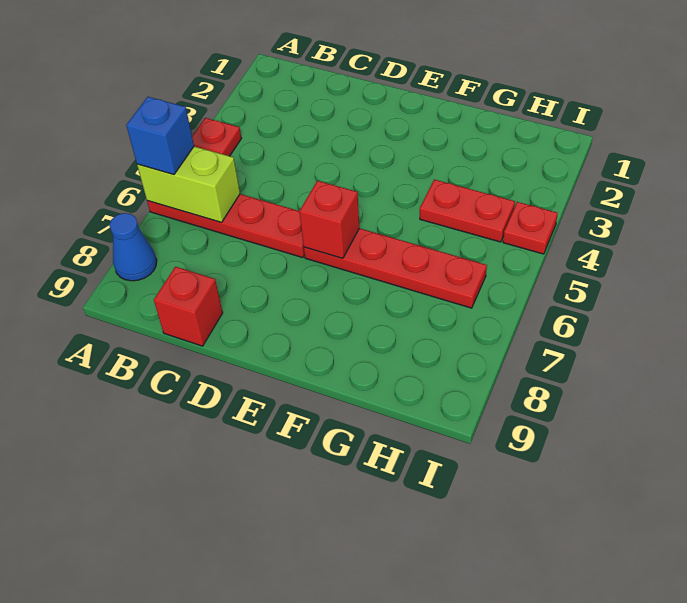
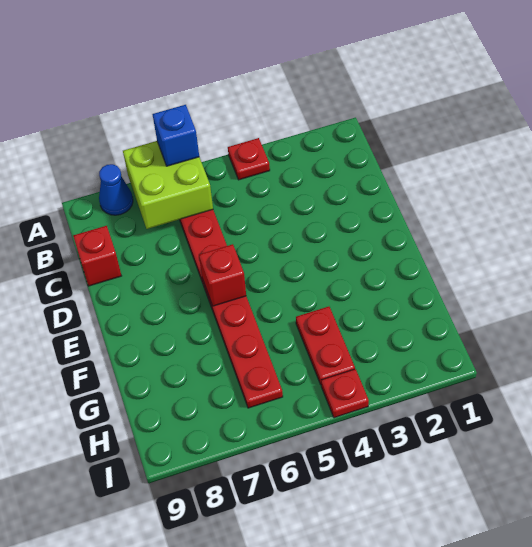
lime 1x2 brick [137,146,240,222] -> lime 2x2 brick [123,141,213,229]

